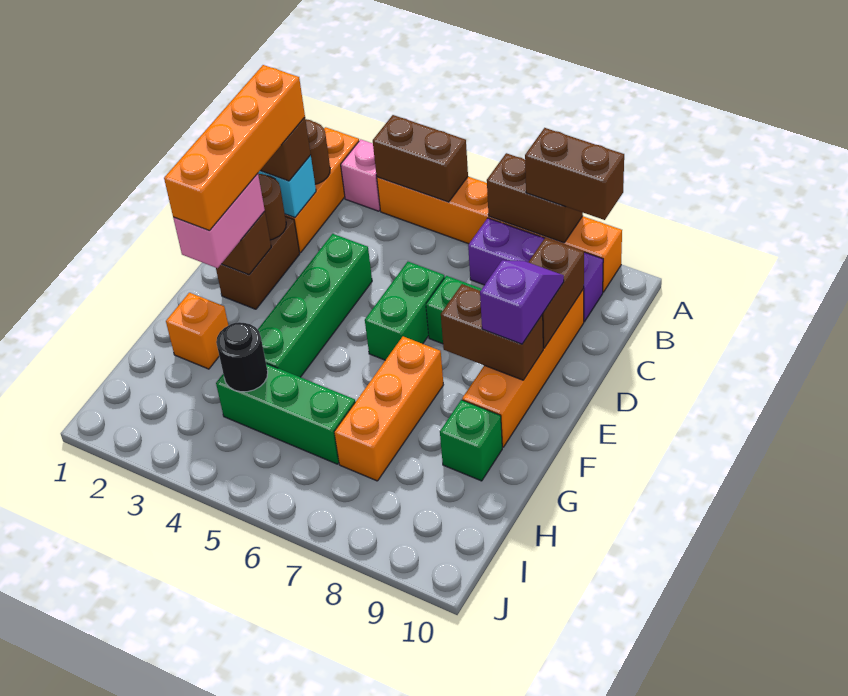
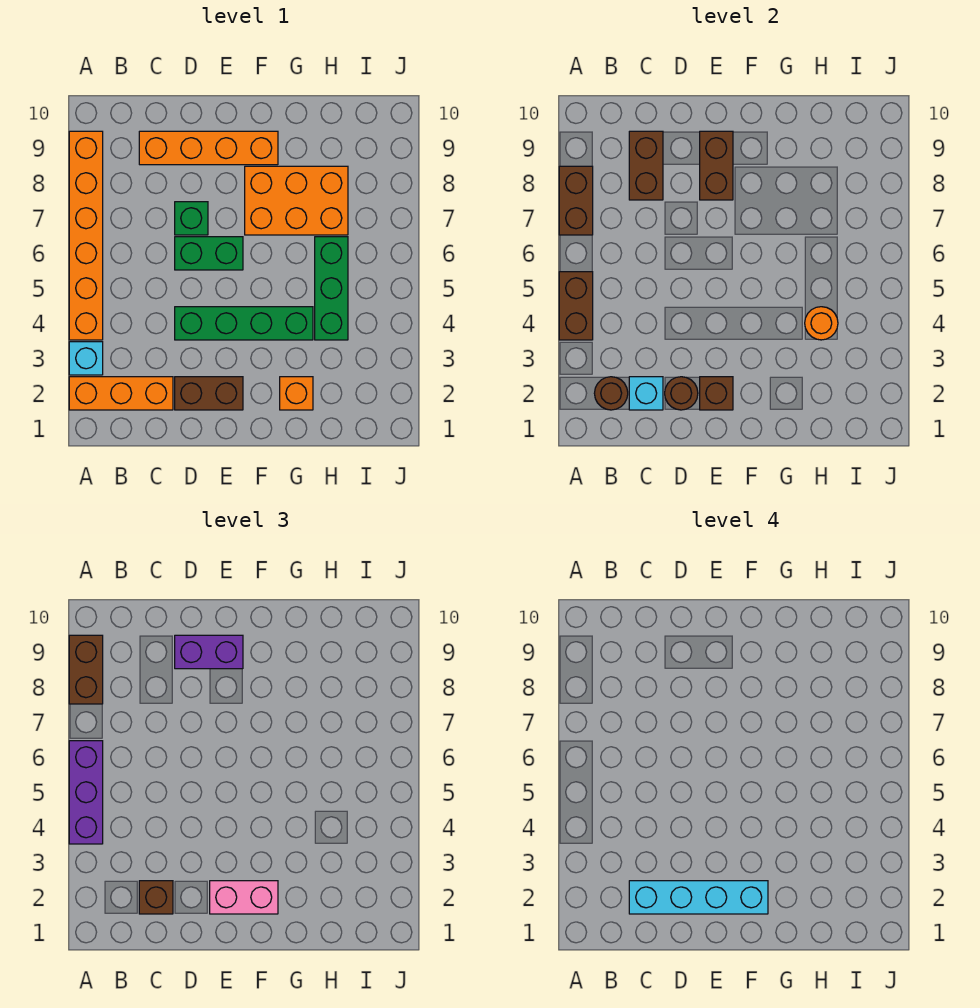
pink 1x1 brick [341,139,380,211] -> cyan 1x1 brick [69,342,103,375]
purple 1x3 brick [468,218,603,322] -> purple 1x3 brick moved to [69,741,103,844]
orange 1x4 brick [164,65,305,231] -> cyan 1x4 brick [629,881,768,914]
brown 1x2 brick [528,238,584,348] -> brown 1x2 brick turned to [629,131,663,200]
purple 1x2 slope [480,260,564,344] -> purple 1x2 brick [175,635,243,669]
orange 1x3 brick [334,336,443,481] -> orange 2x3 brick [245,166,348,235]
green 1x1 brick [440,400,502,481] -> none
black 1x1 round brick [216,322,268,392] -> orange 1x1 round brick [805,307,838,340]

